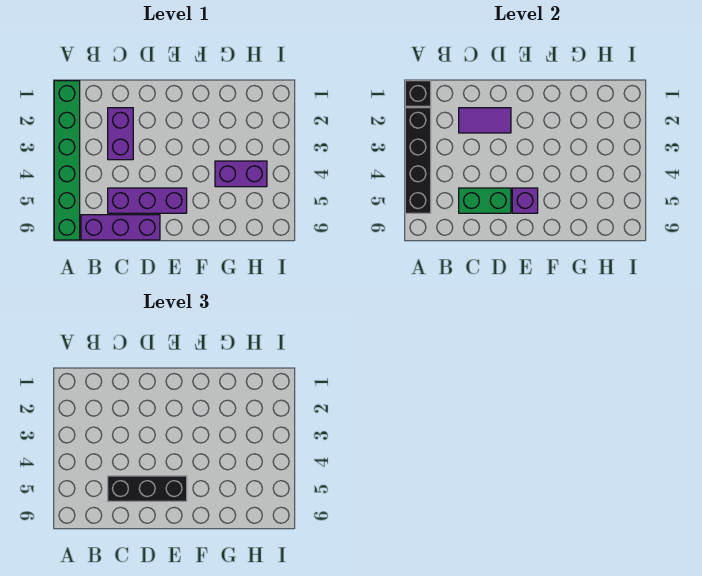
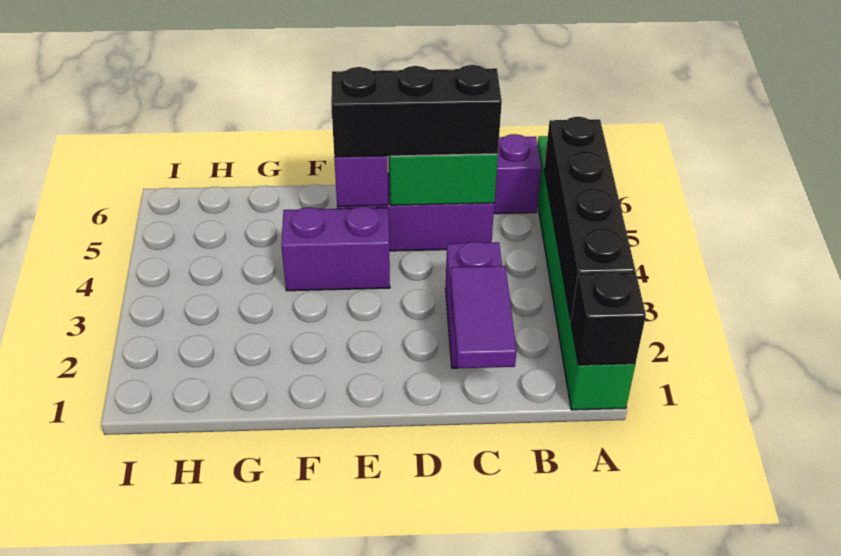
purple 1x2 tile [459,108,511,133] -> purple 1x2 tile turned to [450,266,517,368]
purple 1x2 brick [215,161,267,187] -> purple 1x2 brick moved to [281,206,390,291]

